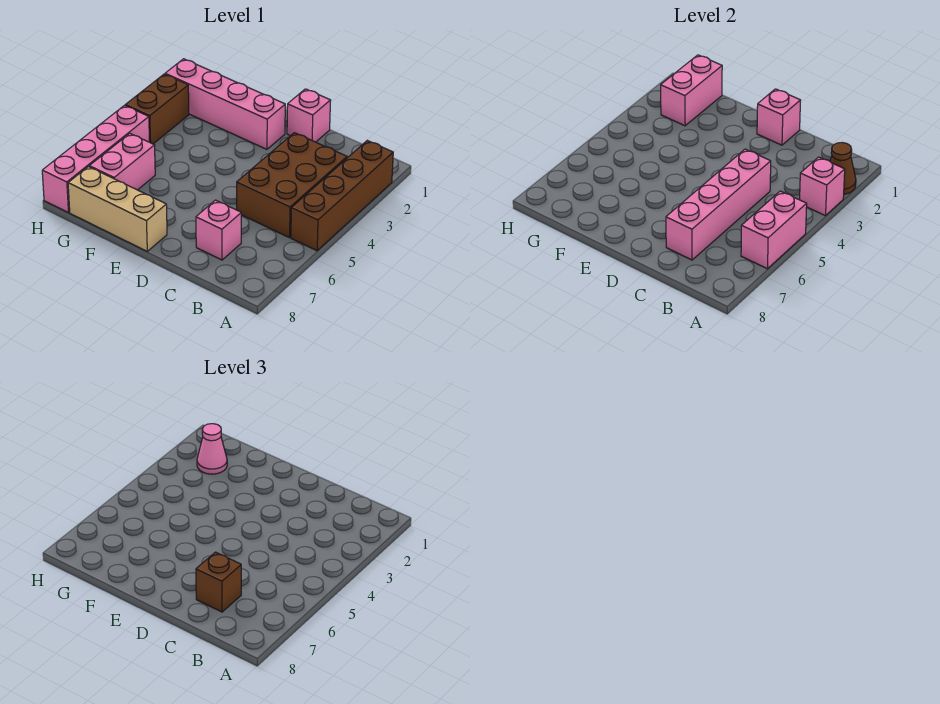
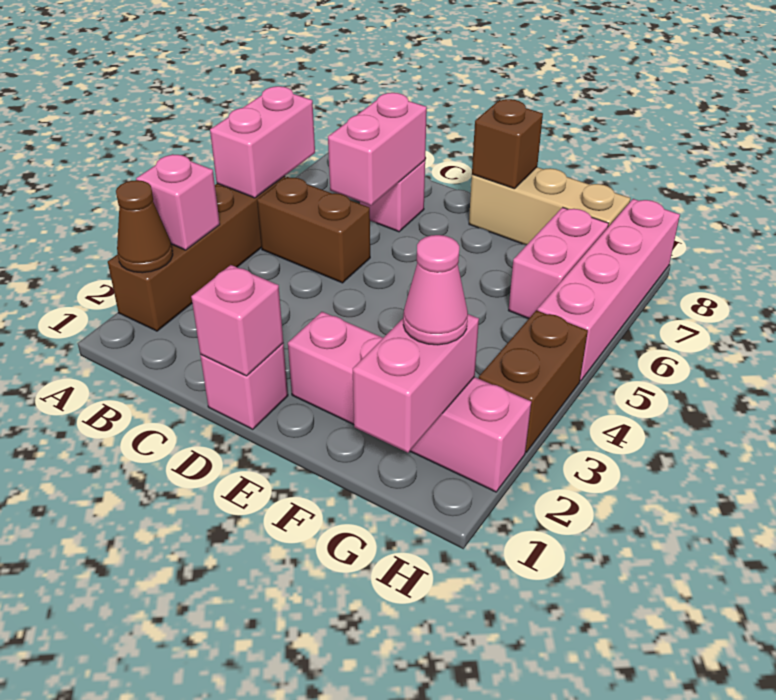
brown 2x3 brick [237,133,347,238] -> brown 1x2 brick [257,177,370,283]
pink 1x4 brick [666,149,771,260] -> pink 1x2 brick [328,93,427,206]
brown 1x1 brick [196,552,241,612] -> brown 1x1 brick moved to [472,99,543,189]

